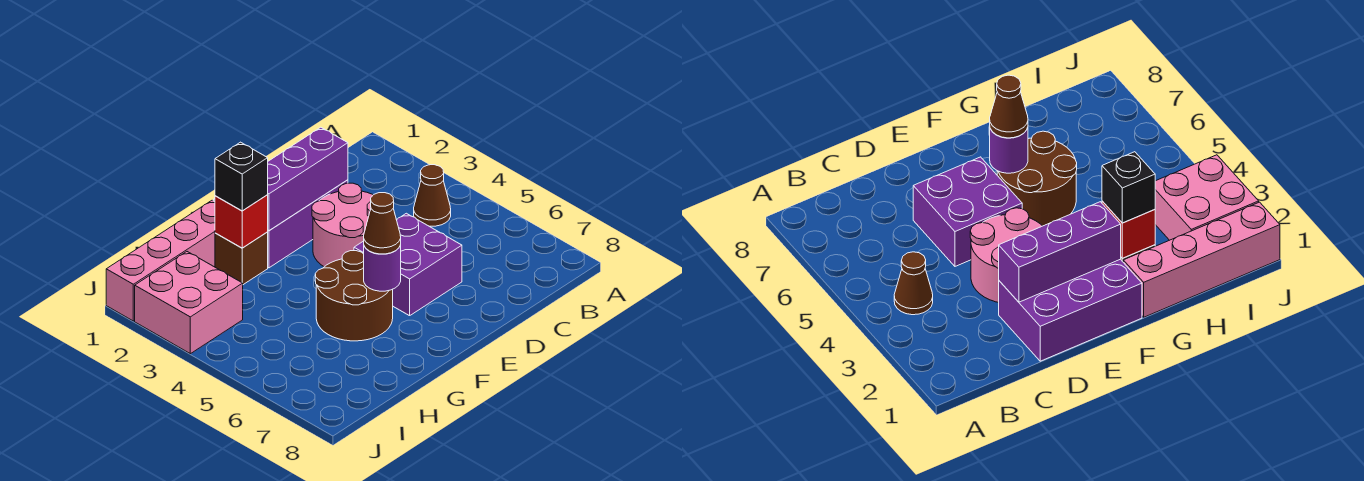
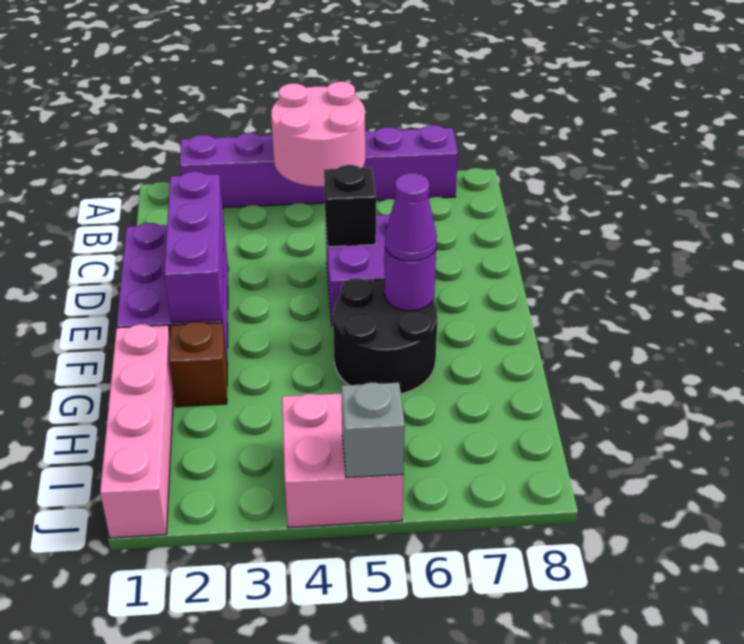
none -> purple 1x6 brick [180,125,458,208]
brown 1x1 cone [414,165,451,226] -> none
pink 2x2 round brick [312,183,373,267] -> pink 2x2 round brick moved to [271,82,365,186]
brown 2x2 round brick [315,251,393,341] -> black 2x2 round brick [333,278,438,394]
brown 1x1 cone [364,193,401,254] -> purple 1x1 cone [385,173,437,261]
red 1x1 brick [215,195,268,248] -> none
black 1x1 brick [215,142,268,211] -> black 1x1 brick moved to [324,165,376,247]
pink 2x2 brick [135,252,243,354] -> pink 2x2 brick moved to [282,393,403,528]
none -> grey 1x1 brick [341,382,405,478]

